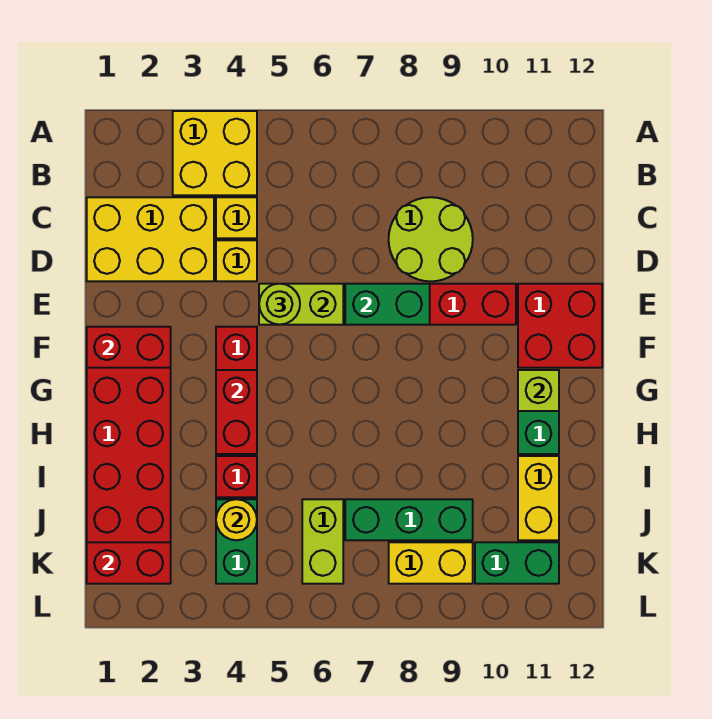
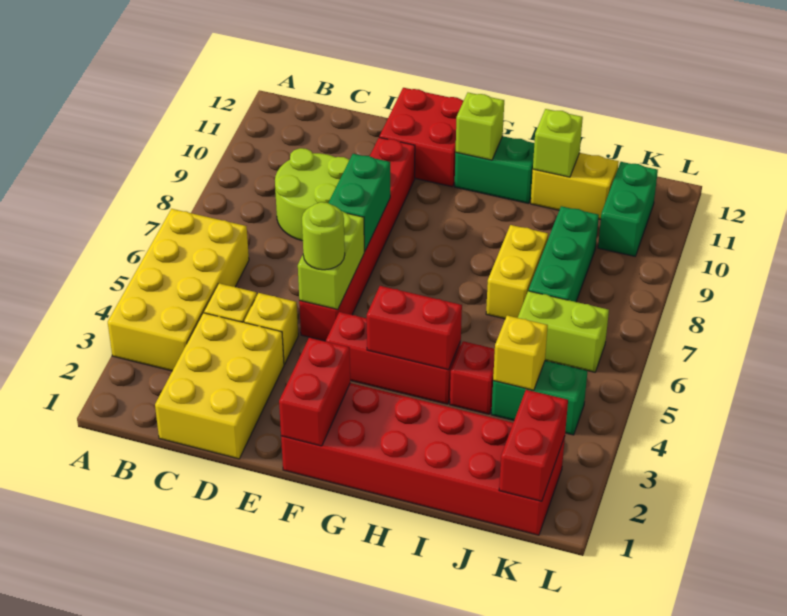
yellow 2x2 brick [173,111,257,195] -> yellow 2x4 brick [108,209,249,371]
none -> lime 1x1 brick [533,109,583,177]
yellow 1x1 round brick [216,499,257,540] -> yellow 1x1 brick [493,315,548,390]
yellow 1x2 brick [389,542,473,584] -> yellow 1x2 brick moved to [486,225,548,319]

